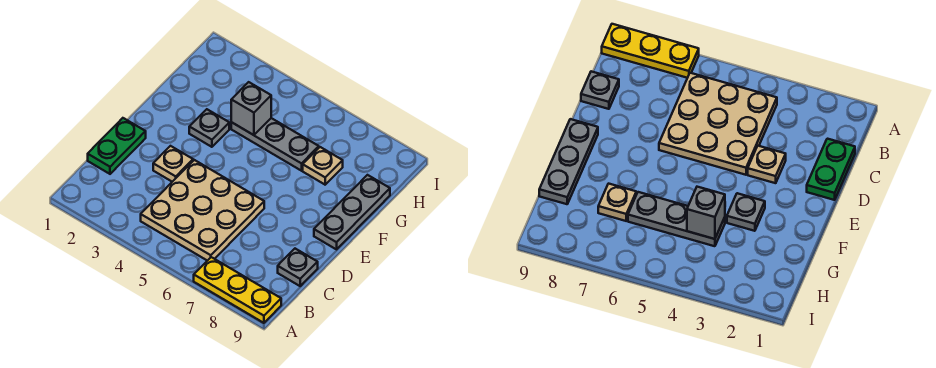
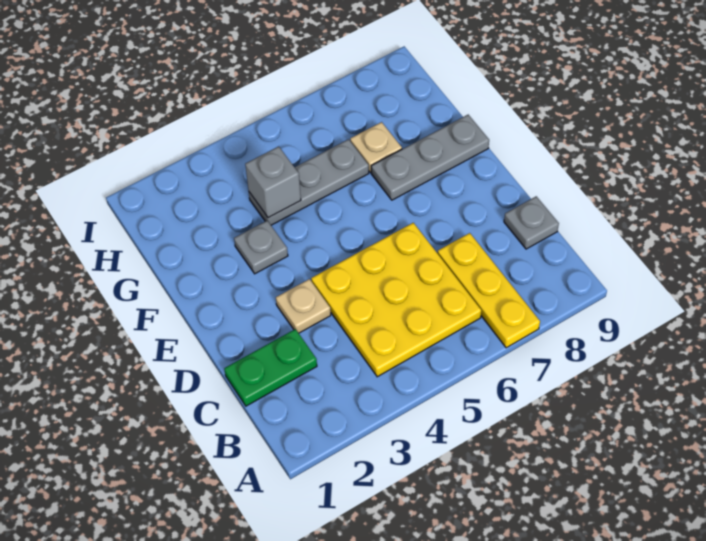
yellow 1x3 plate [194,257,281,323] -> yellow 1x3 plate turned to [437,233,540,348]
tan 3x3 plate [141,160,264,261] -> yellow 3x3 plate [311,223,481,377]
green 1x2 plate [88,118,146,174] -> green 1x2 plate turned to [224,329,317,406]
grey 1x3 plate [314,175,390,249] -> grey 1x3 plate turned to [371,115,489,200]

